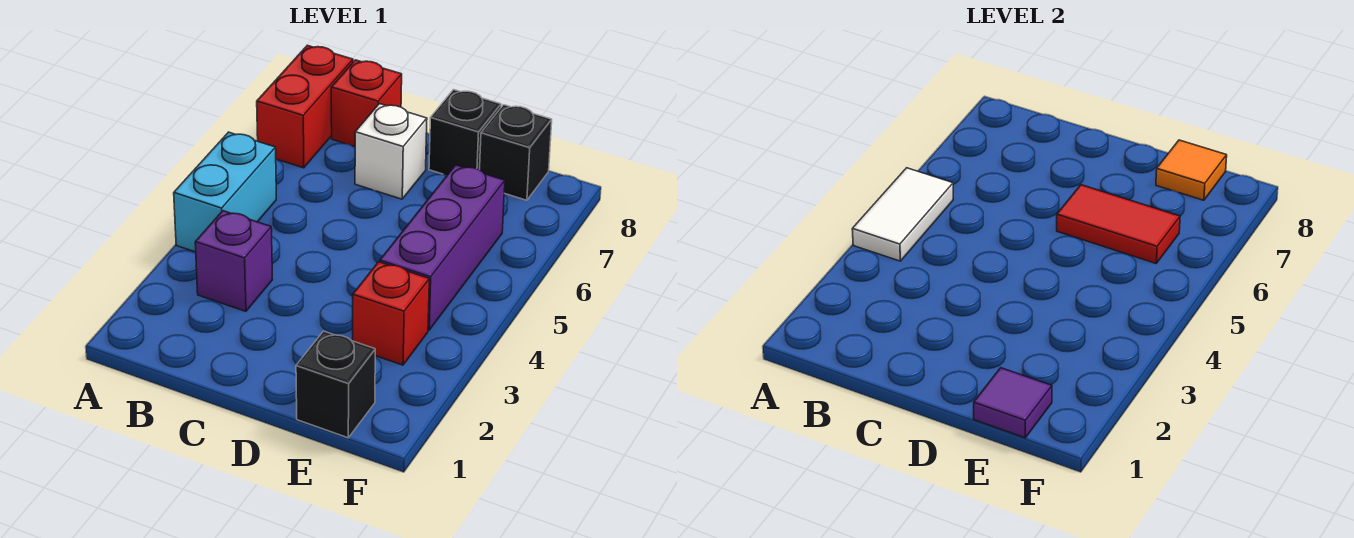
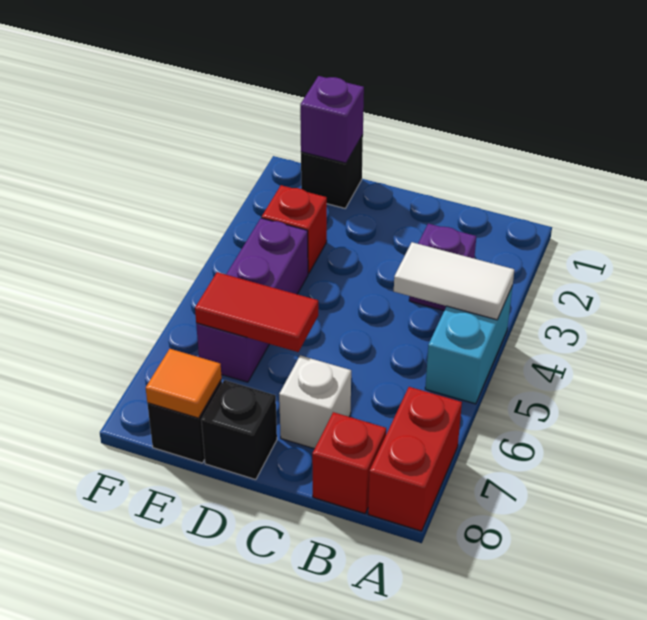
white 1x2 tile [852,168,953,261] -> white 1x2 tile turned to [394,242,514,320]
purple 1x1 tile [974,368,1052,438] -> purple 1x1 brick [300,76,364,163]

